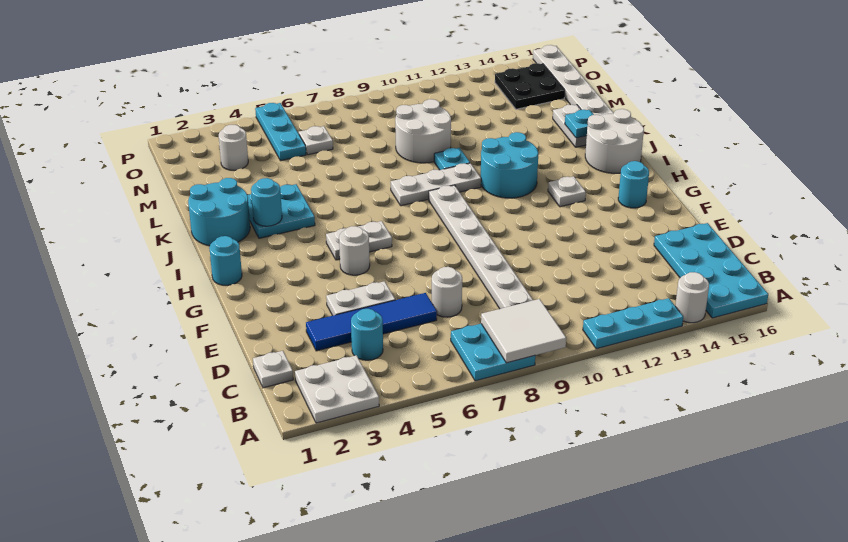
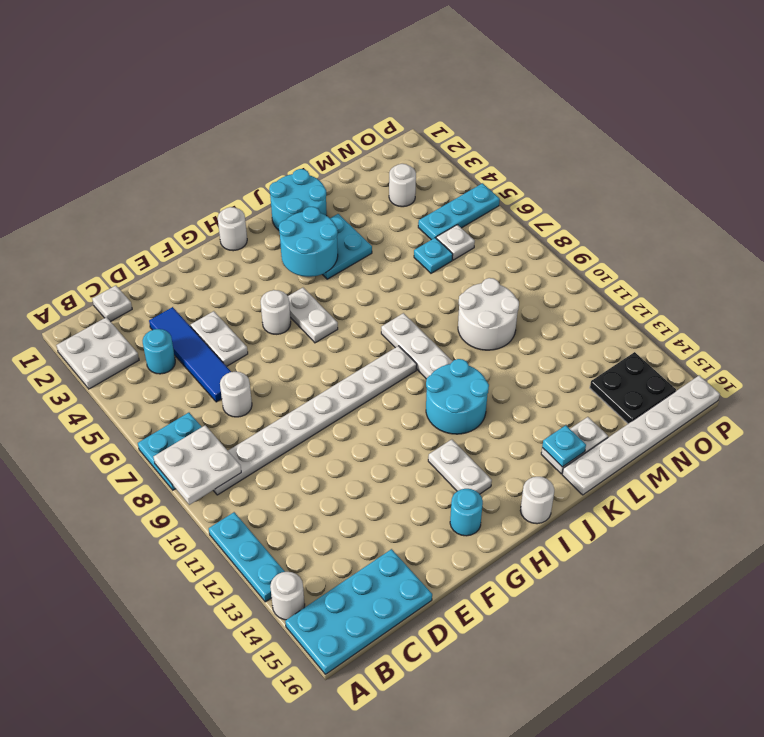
white 2x2 tile [481,299,566,363] -> white 2x2 plate [153,425,241,505]
cyan 1x1 round brick [209,236,242,285] -> white 1x1 round brick [218,207,247,251]
white 1x1 plate [548,176,586,207] -> white 1x2 plate [428,439,492,494]
white 2x2 round brick [585,109,644,173] -> white 1x1 round brick [520,477,554,524]
cyan 1x1 round brick [251,178,282,226] -> cyan 2x2 round brick [279,207,338,277]
cyan 1x1 plate [434,148,470,170] -> cyan 1x1 plate moved to [414,238,453,273]

